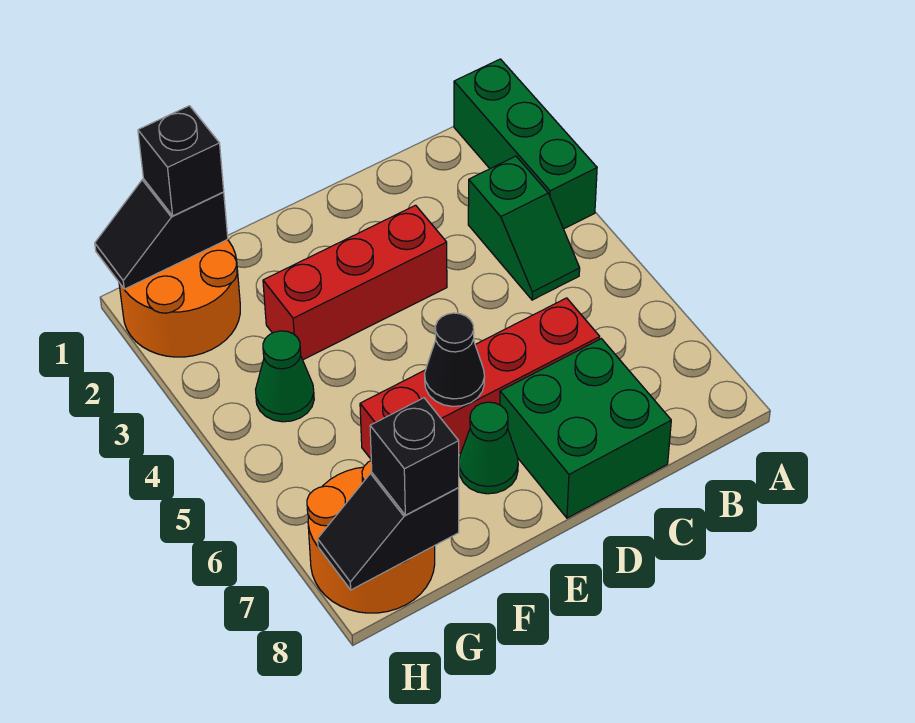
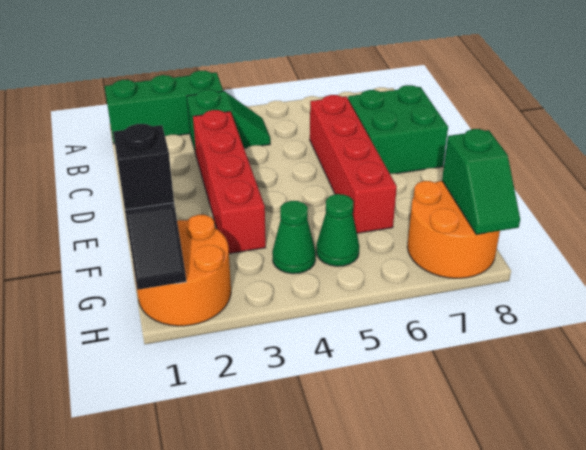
red 1x3 brick [263,205,447,360] -> red 1x4 brick [193,110,266,254]
black 1x1 cone [425,313,484,406] -> none
green 1x1 cone [459,402,518,494] -> green 1x1 cone moved to [316,194,359,266]
black 1x2 slope [318,473,459,590] -> green 1x2 slope [442,129,520,235]
black 1x1 brick [370,398,459,515] -> none

